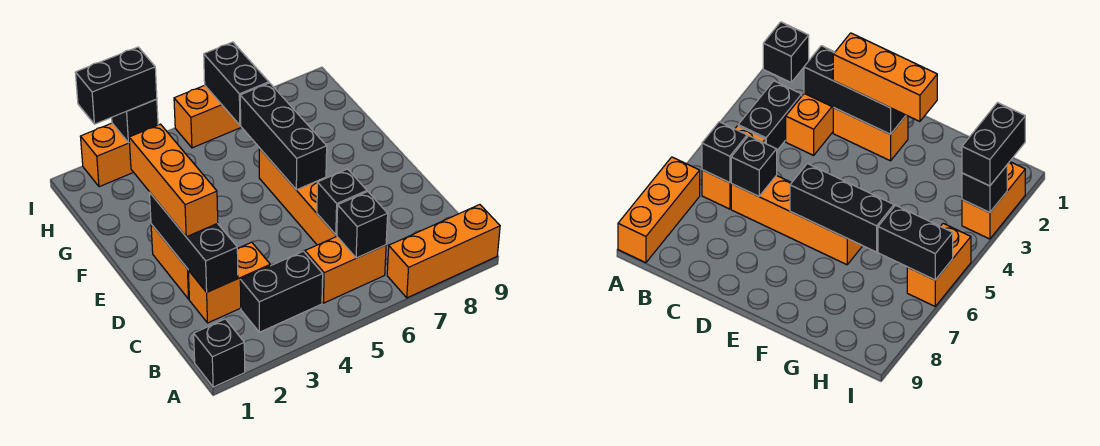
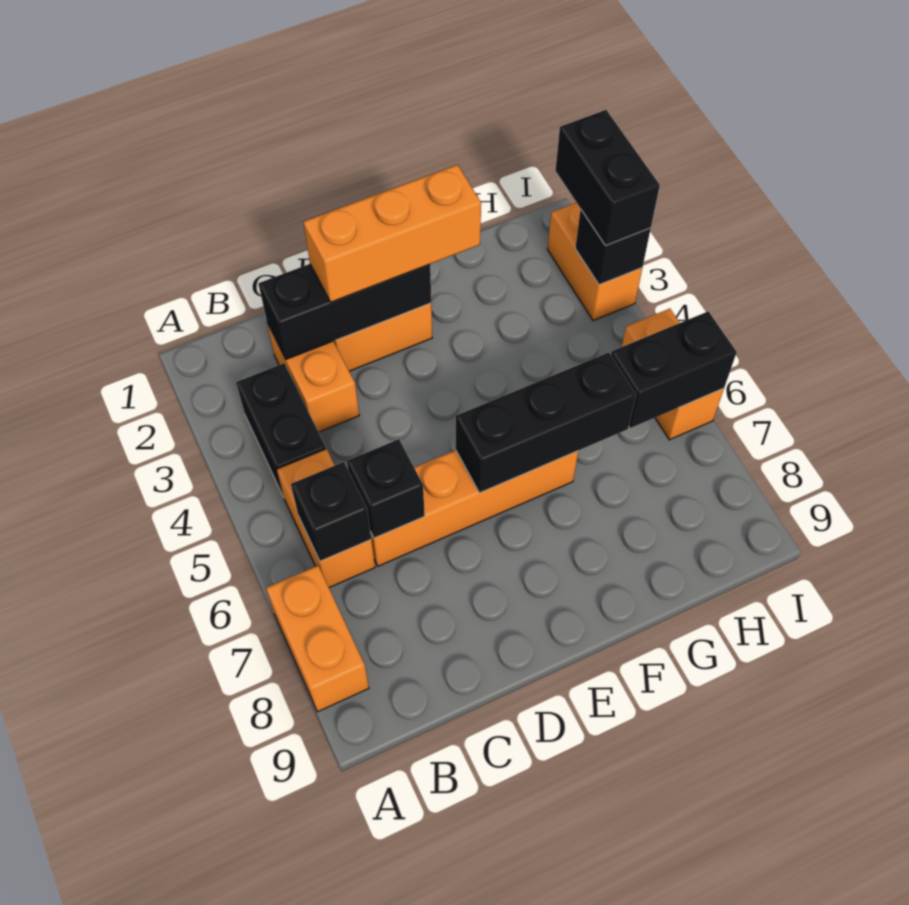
black 1x1 brick [194,319,245,387] -> none
orange 1x3 brick [387,205,500,298] -> orange 1x2 brick [266,566,369,712]

